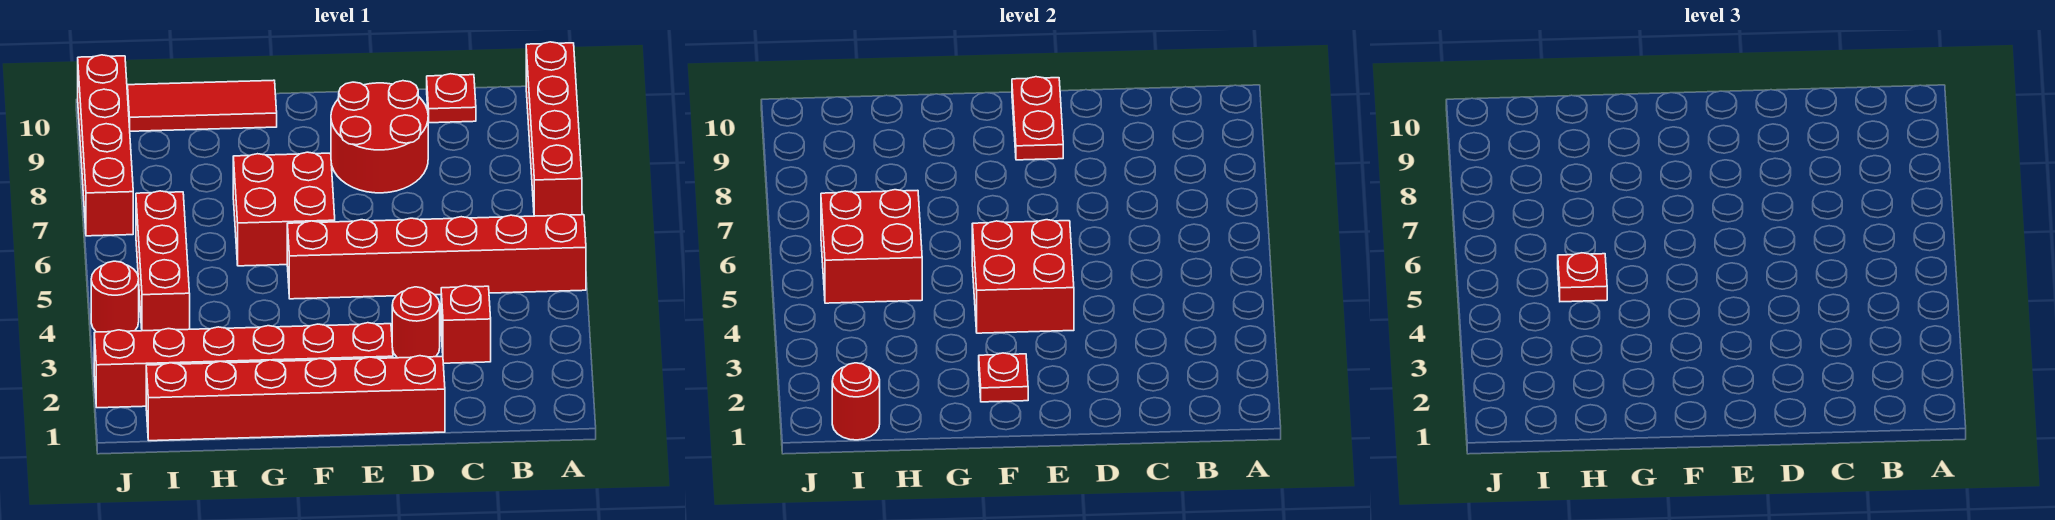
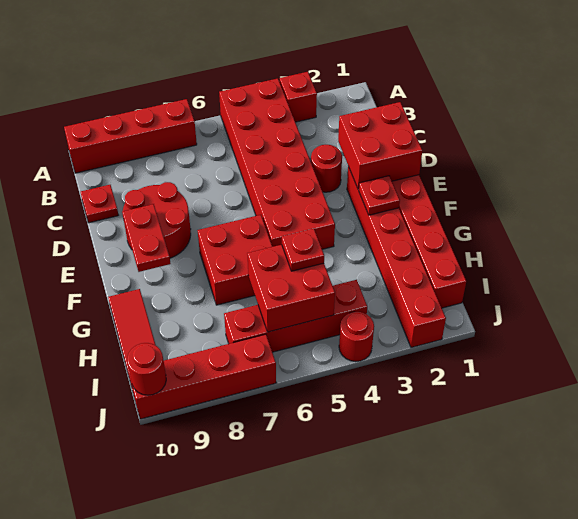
red 1x6 brick [287,214,586,299] -> red 2x6 brick [219,78,335,249]
red 1x1 brick [441,285,491,363] -> red 1x1 brick moved to [280,72,317,122]
red 2x2 brick [972,220,1074,333] -> red 2x2 brick moved to [338,102,422,189]
red 1x2 plate [1012,77,1063,160] -> red 1x2 plate turned to [122,204,171,272]
red 1x1 round brick [832,363,880,440] -> red 1x1 round brick moved to [127,343,166,395]
red 1x3 brick [136,191,190,331] -> red 1x4 brick [224,280,367,352]

